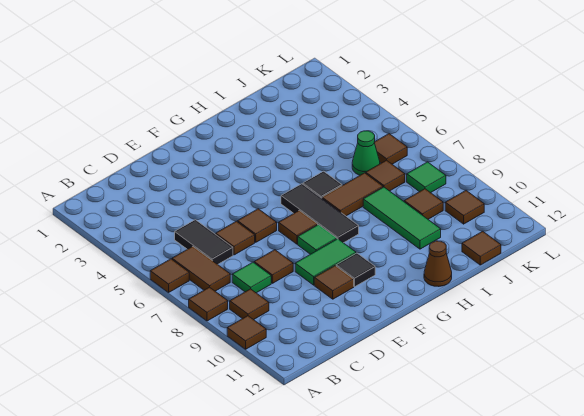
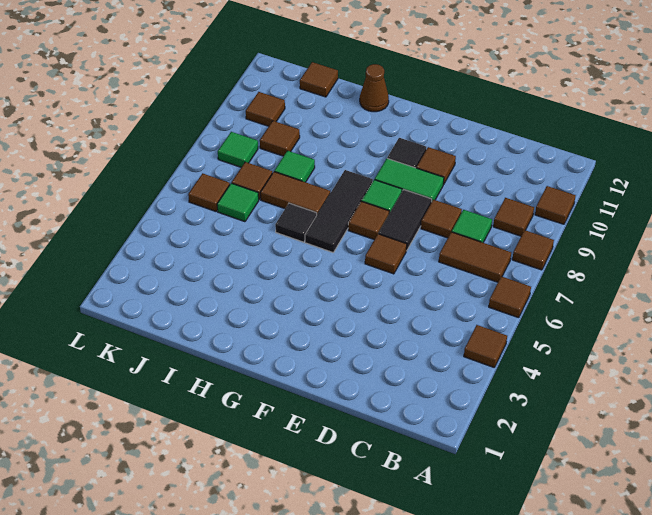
brown 1x2 tile [172,246,230,291] -> brown 1x2 tile turned to [439,232,511,282]
black 1x2 tile [175,220,233,264] -> black 1x2 tile moved to [378,190,432,251]
brown 1x1 tile [216,221,255,255] -> brown 1x1 tile moved to [464,325,507,367]
green 1x3 tile [363,187,441,249] -> green 1x1 tile [274,151,315,182]
green 1x1 cone [352,131,380,175] -> green 1x1 tile [217,183,259,222]

